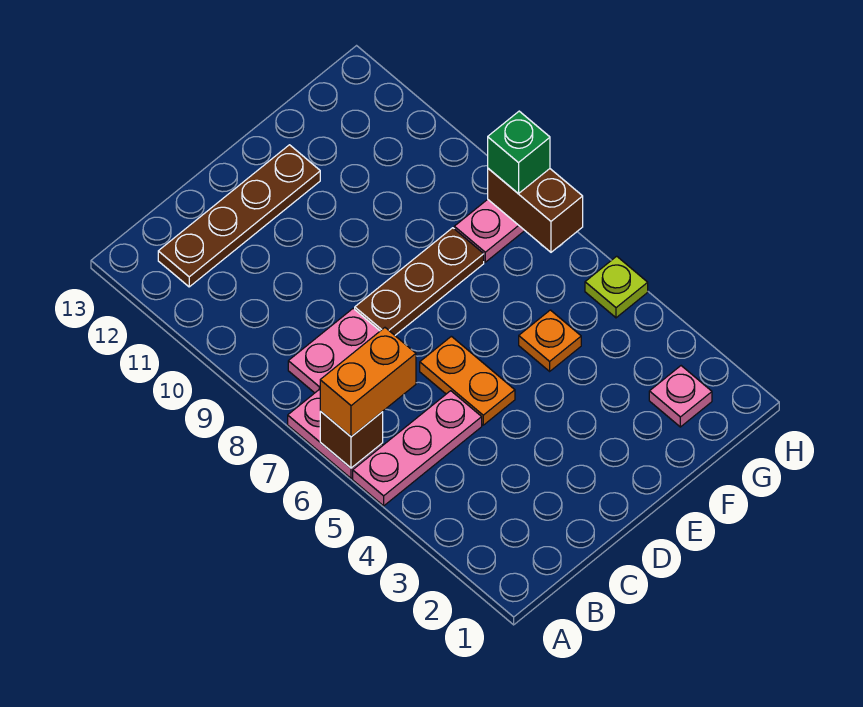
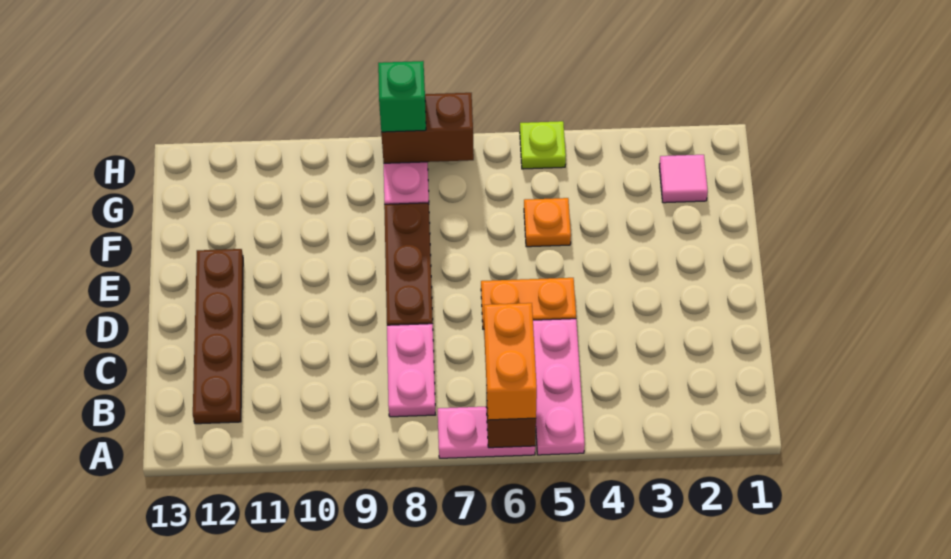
pink 1x1 plate [649,366,712,427] -> pink 1x1 tile [659,155,708,203]

